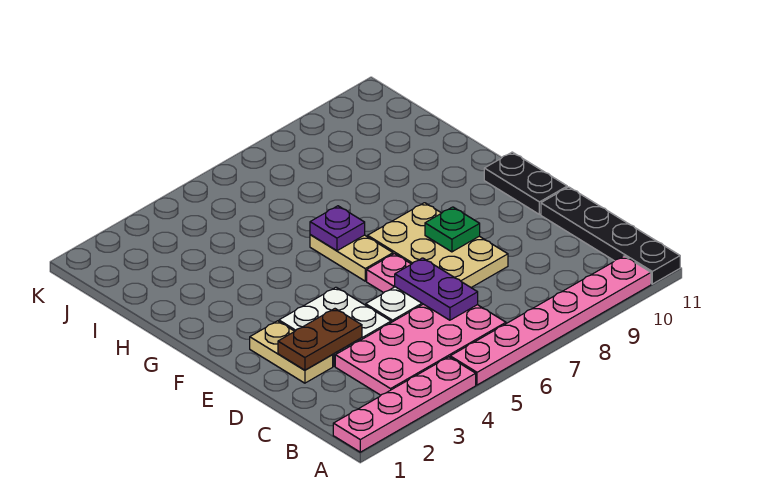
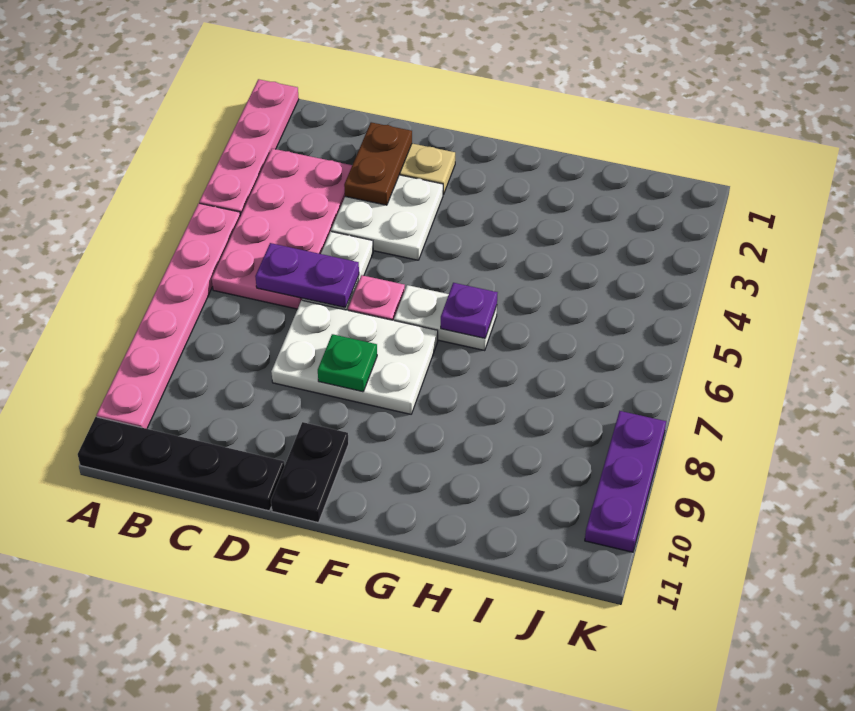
tan 2x3 plate [368,203,508,287] -> white 2x3 plate [271,300,438,414]
black 1x2 plate [484,152,567,214] -> black 1x2 plate turned to [271,422,349,523]
tan 1x2 plate [310,235,393,281] -> white 1x2 plate [394,285,497,351]
none -> purple 1x3 plate [585,411,666,552]

